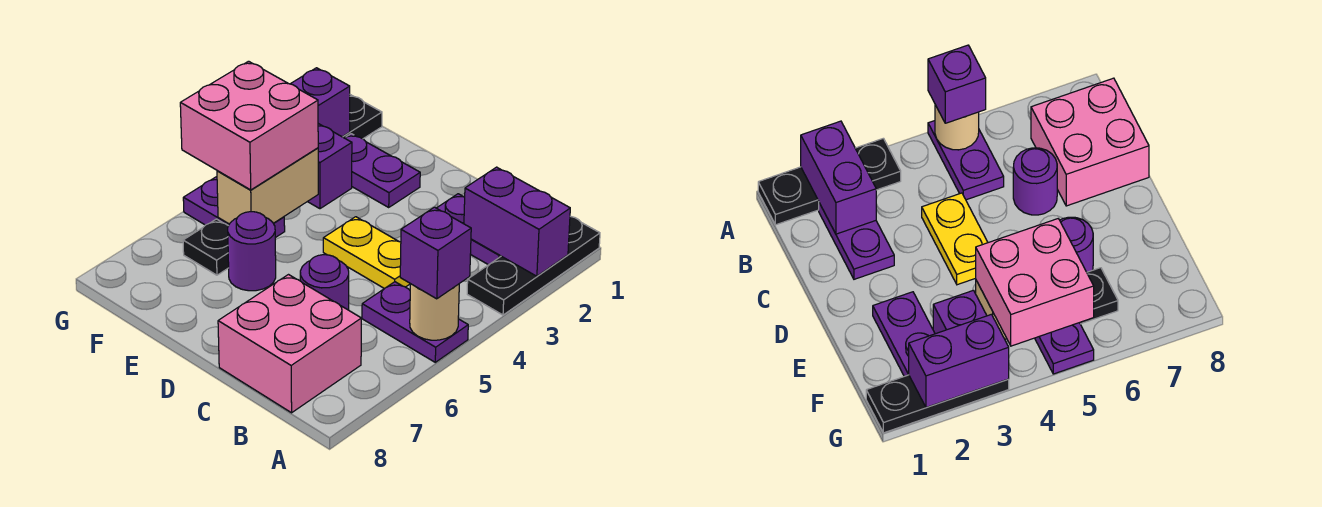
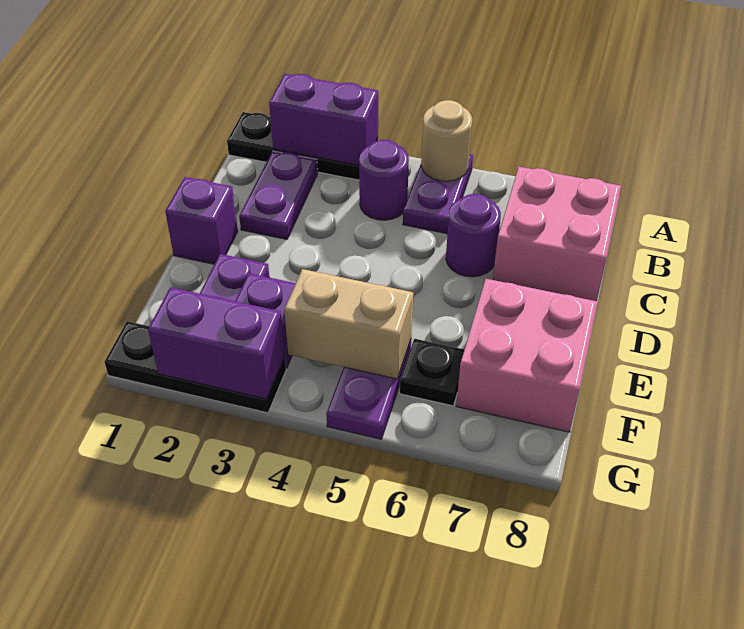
purple 1x2 brick [464,167,570,276] -> purple 1x2 brick turned to [269,74,378,165]
purple 1x1 brick [400,207,471,299] -> purple 1x1 brick moved to [165,177,238,264]
yellow 1x2 plate [323,217,410,289] -> none
purple 1x1 round brick [228,212,276,291] -> purple 1x1 round brick moved to [359,140,409,220]
pink 2x2 brick [180,61,318,190] -> pink 2x2 brick moved to [456,279,597,432]

